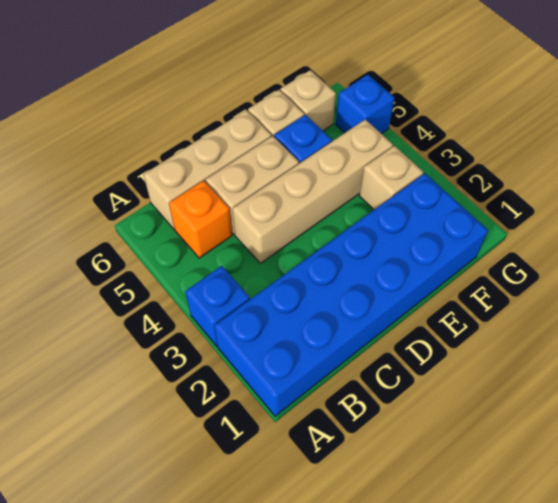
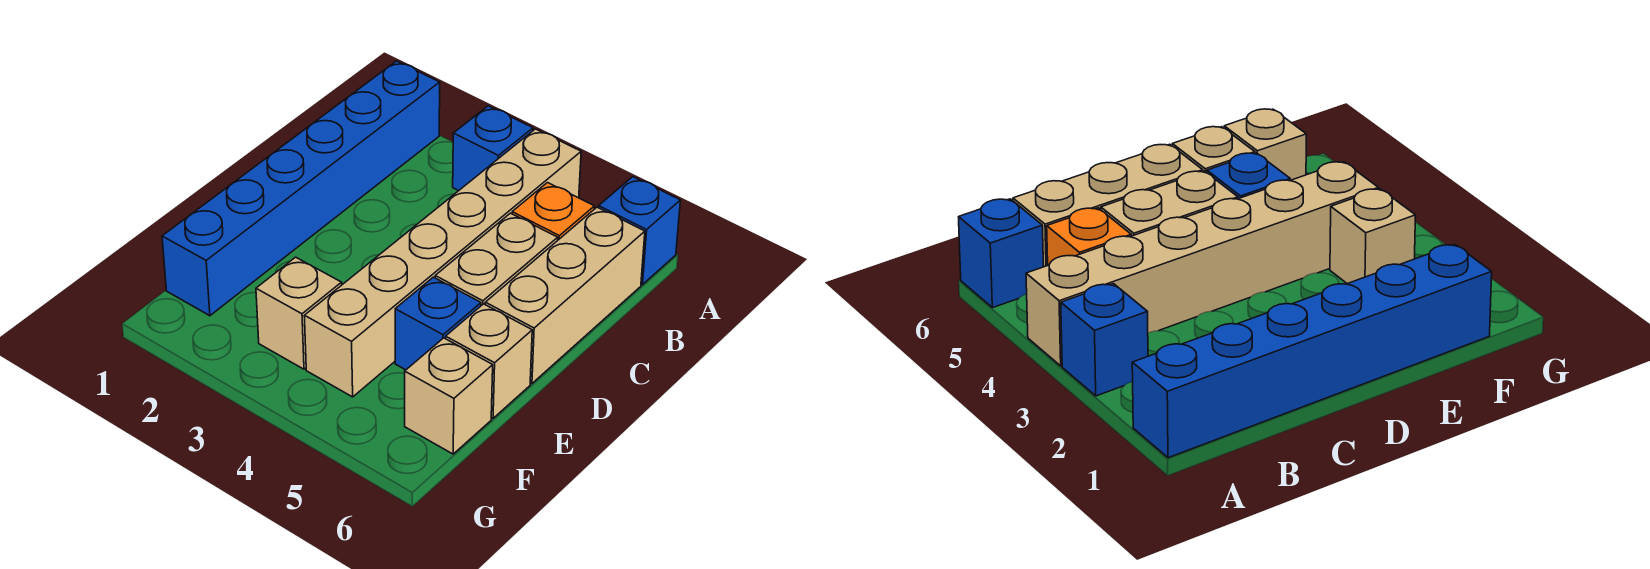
blue 2x6 brick [214,173,488,416] -> blue 1x6 brick [162,61,440,316]
tan 1x4 brick [232,119,393,263] -> tan 1x6 brick [304,129,581,397]
blue 1x1 brick [336,75,395,134] -> blue 1x1 brick moved to [599,177,680,285]

